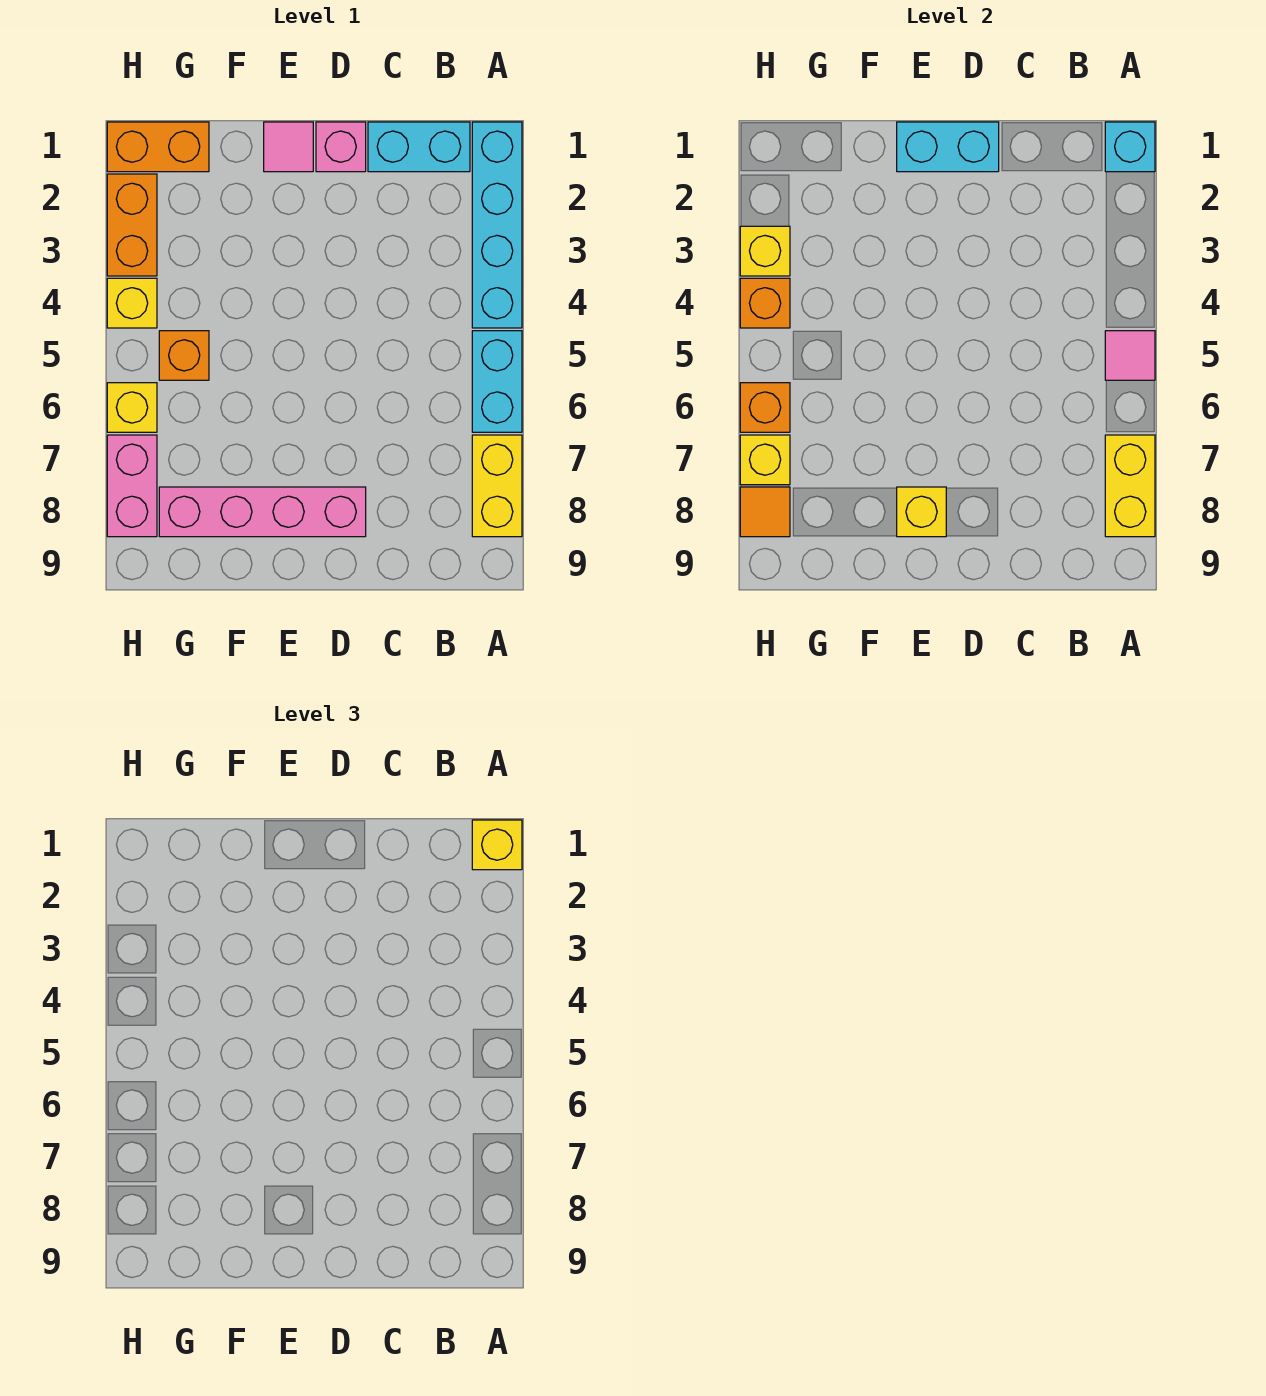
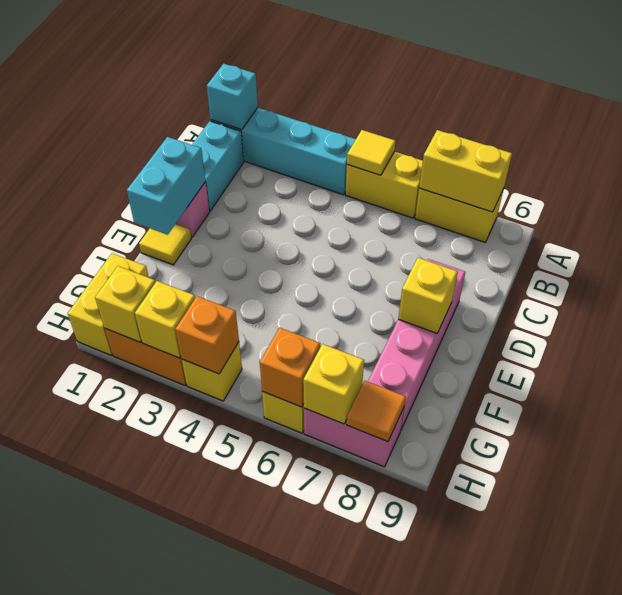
yellow 1x1 brick [472,820,522,870] -> yellow 1x1 brick moved to [95,266,155,342]
cyan 1x2 brick [472,331,522,432] -> yellow 1x2 brick [346,152,423,218]
pink 1x1 tile [1105,331,1155,380] -> yellow 1x1 tile [347,130,396,175]
pink 1x1 tile [264,122,313,172] -> yellow 1x1 tile [139,224,191,265]
orange 1x2 brick [107,122,209,172] -> yellow 1x2 brick [67,253,149,355]
orange 1x1 brick [159,331,209,380] -> none

